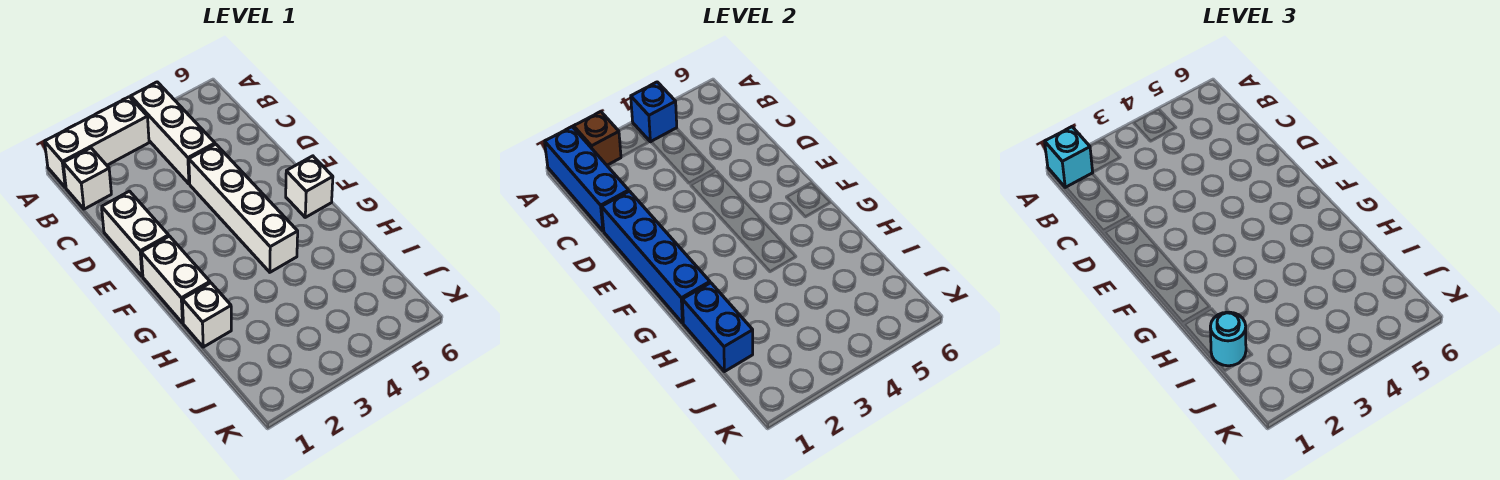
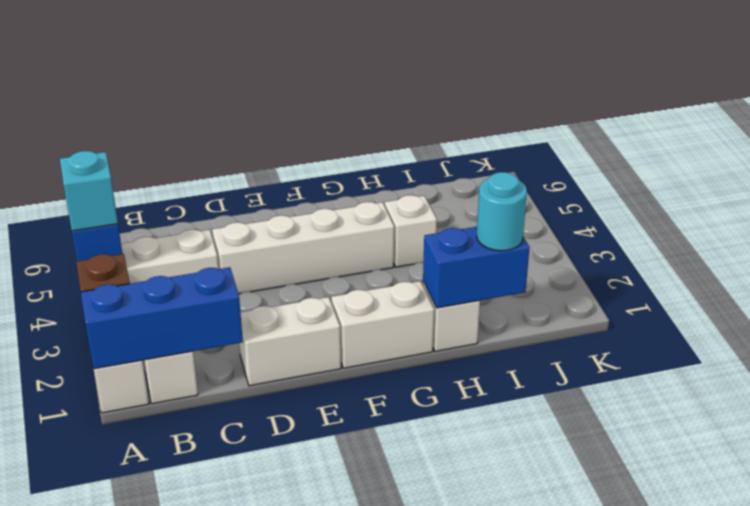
cyan 1x1 brick [1045,127,1093,188] -> cyan 1x1 brick moved to [60,151,118,231]
blue 1x4 brick [602,191,710,323] -> none
white 1x1 brick [286,156,333,217] -> white 1x1 brick moved to [385,195,437,267]

